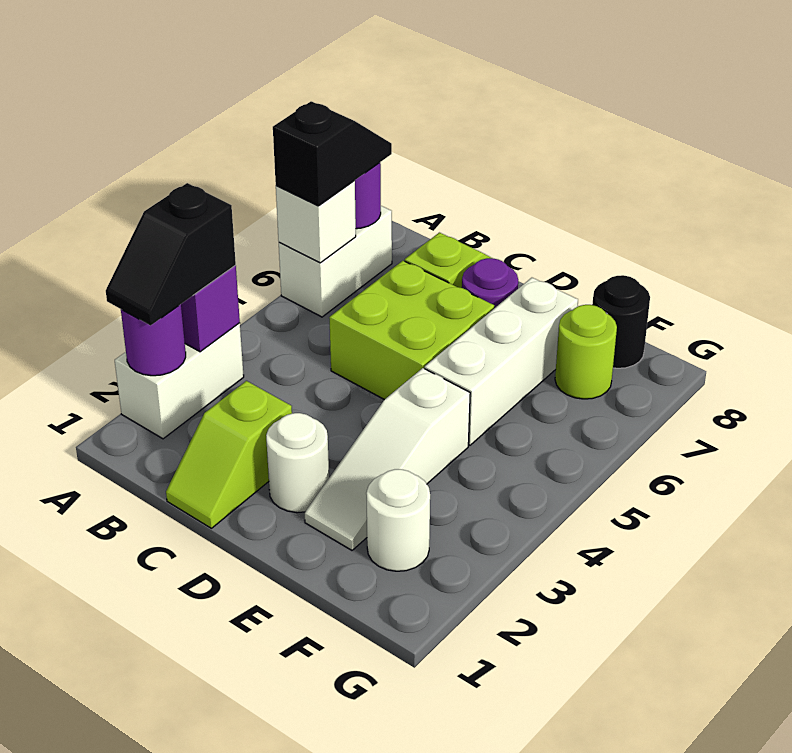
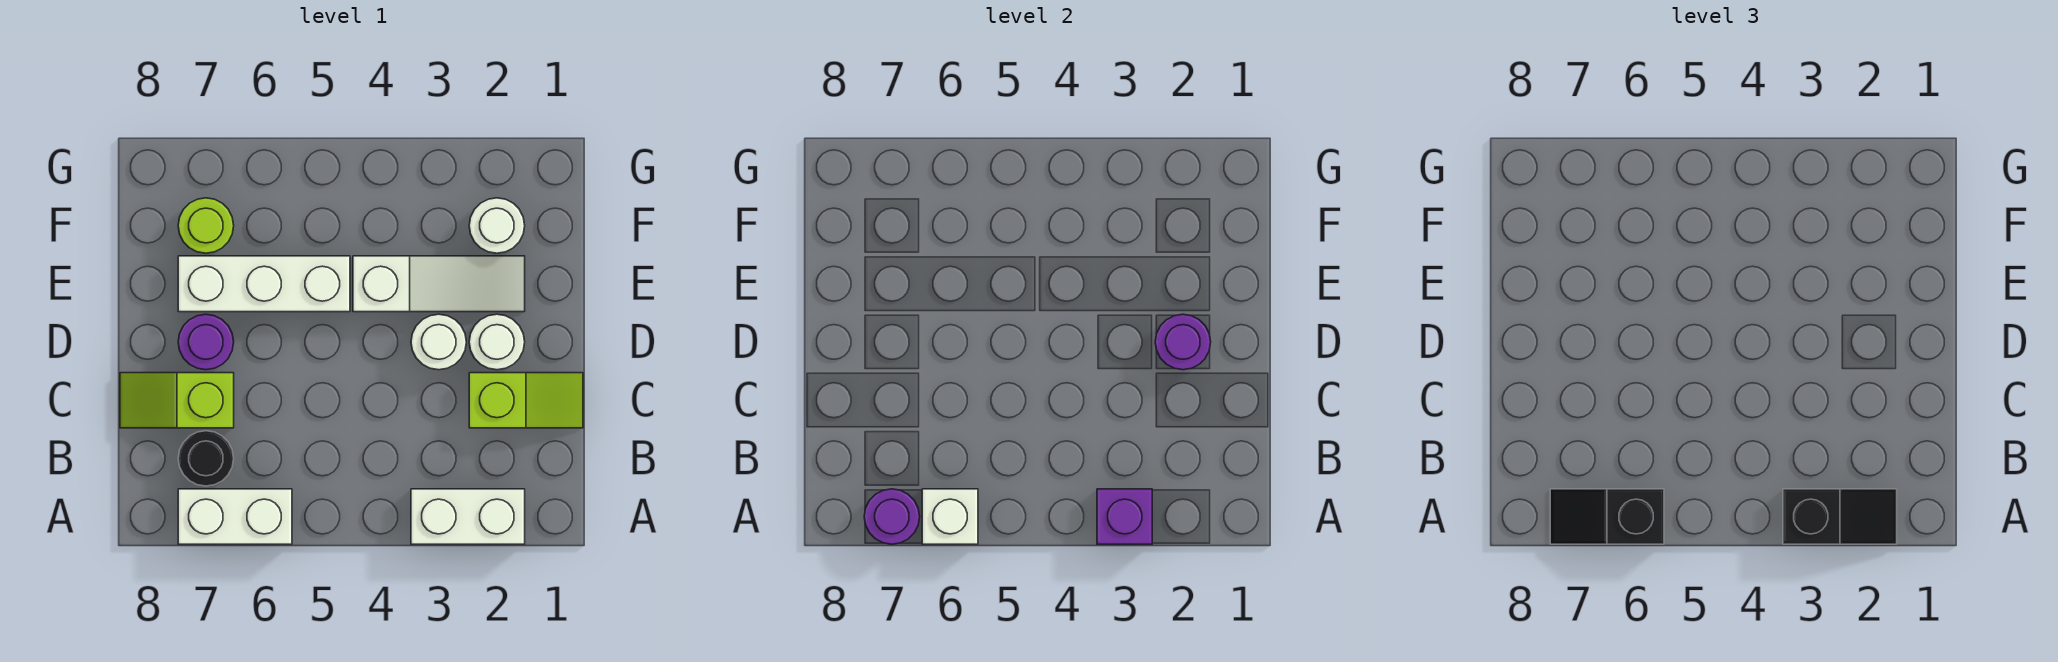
purple 1x1 round brick [121,304,186,376] -> purple 1x1 round brick moved to [1155,314,1211,370]
lime 2x2 brick [329,261,494,400] -> none
none -> white 1x1 round brick [411,314,466,370]
black 1x1 round brick [592,275,650,368] -> black 1x1 round brick moved to [178,431,234,486]

